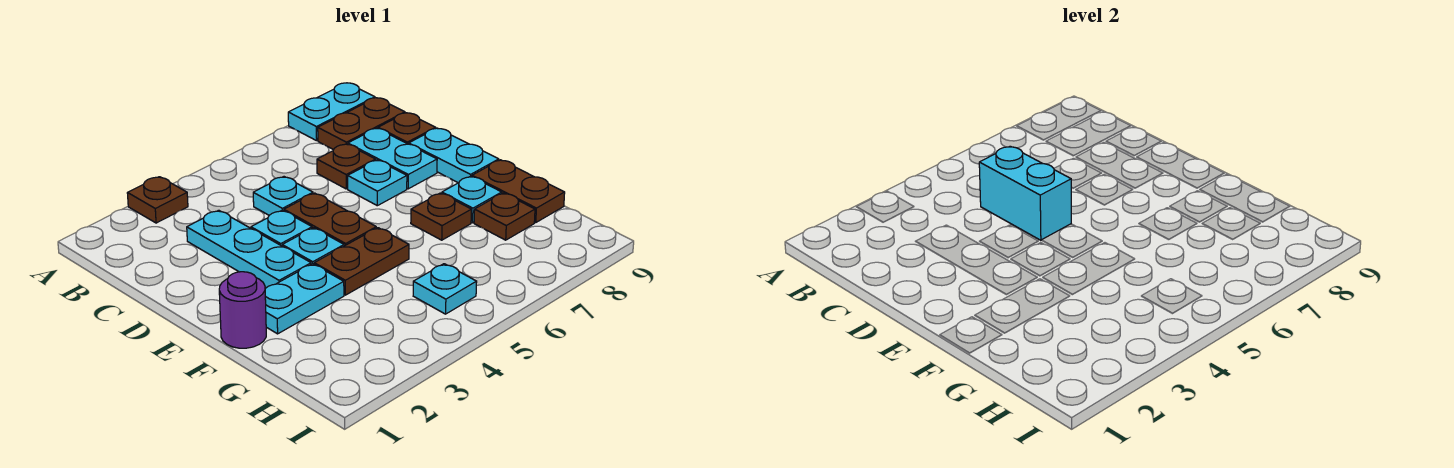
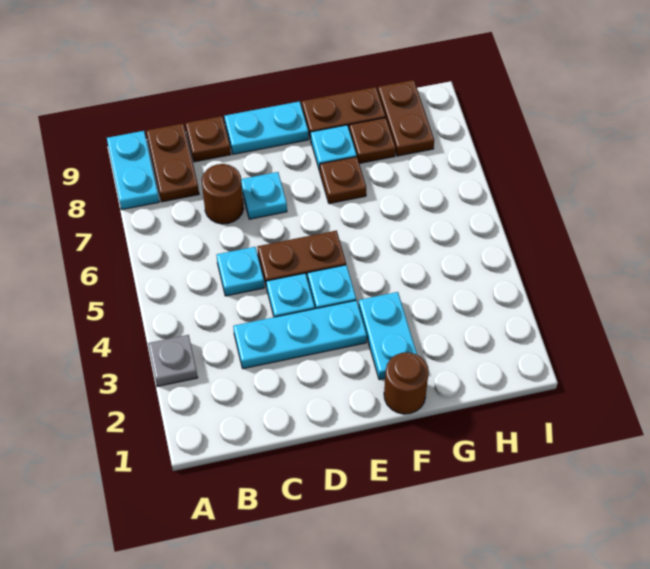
brown 1x1 plate [127,177,188,223] -> grey 1x1 plate [148,335,198,387]
cyan 1x2 brick [979,146,1072,240] -> none
brown 1x1 plate [317,144,376,189] -> brown 1x1 round brick [202,164,243,224]
cyan 1x2 plate [348,128,437,189] -> none
purple 1x1 round brick [219,272,266,348] -> brown 1x1 round brick [384,352,429,414]
brown 1x2 plate [314,228,409,295] -> brown 1x2 plate moved to [378,80,434,156]
cyan 1x1 plate [413,264,477,314] -> none

